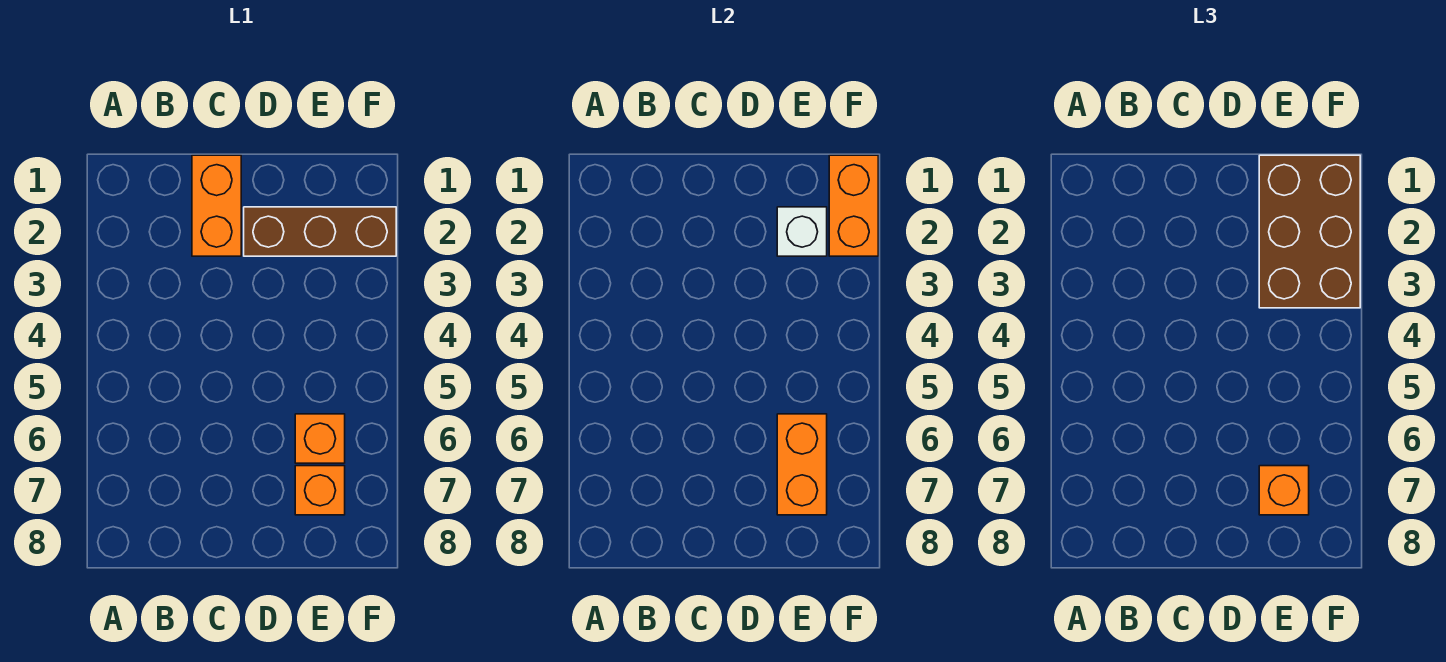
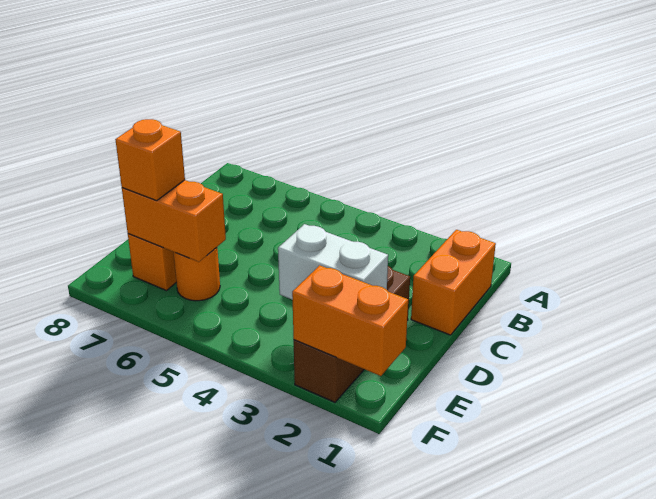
orange 1x2 brick [192,155,241,256] -> orange 1x2 brick turned to [411,230,496,335]
brown 2x3 brick [1259,155,1360,308] -> none
white 1x1 brick [777,207,827,256] -> white 1x2 brick [278,224,388,300]
orange 1x1 brick [295,414,345,463] -> orange 1x1 round brick [173,247,220,301]

